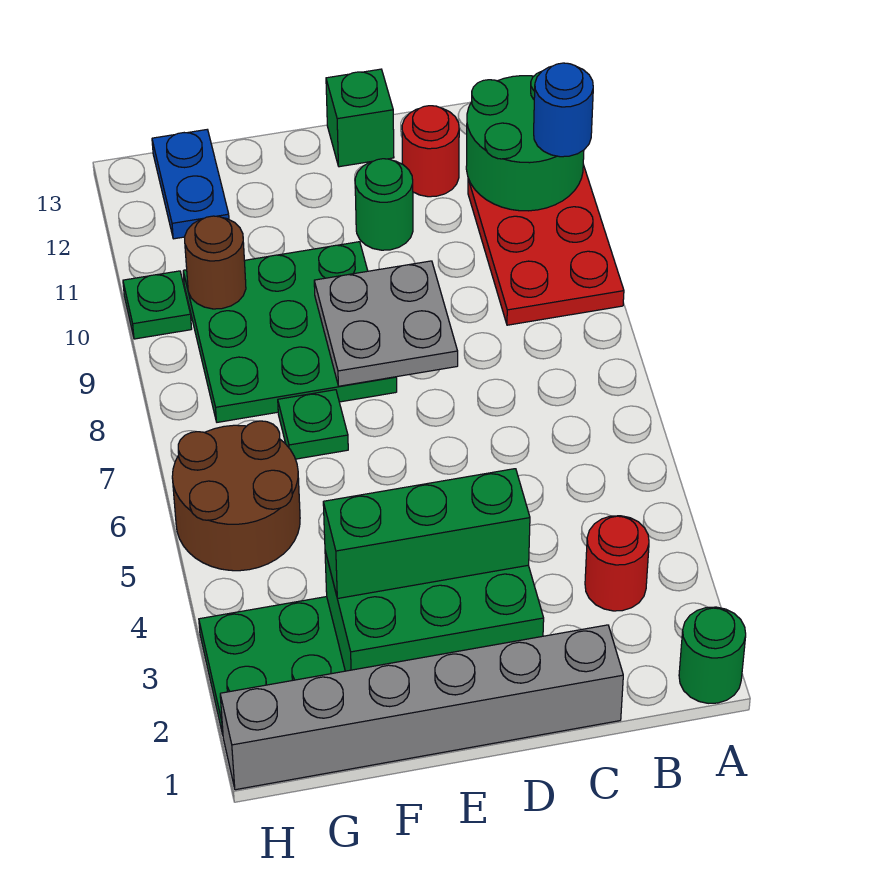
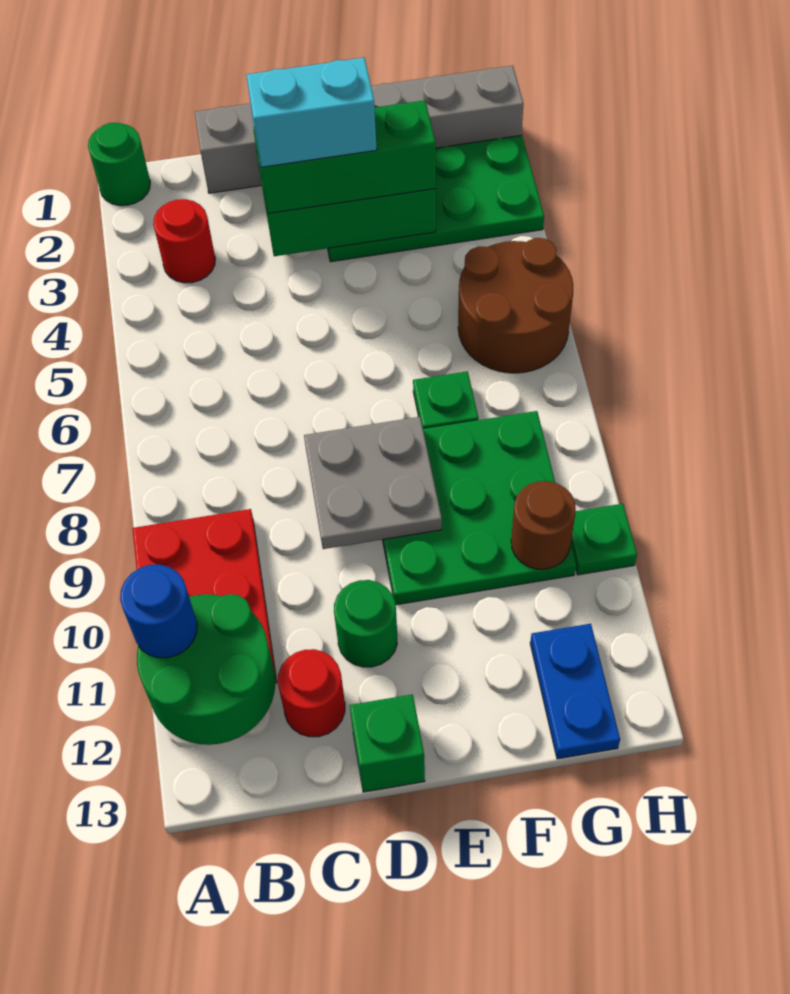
none -> cyan 1x2 brick [247,58,377,167]

